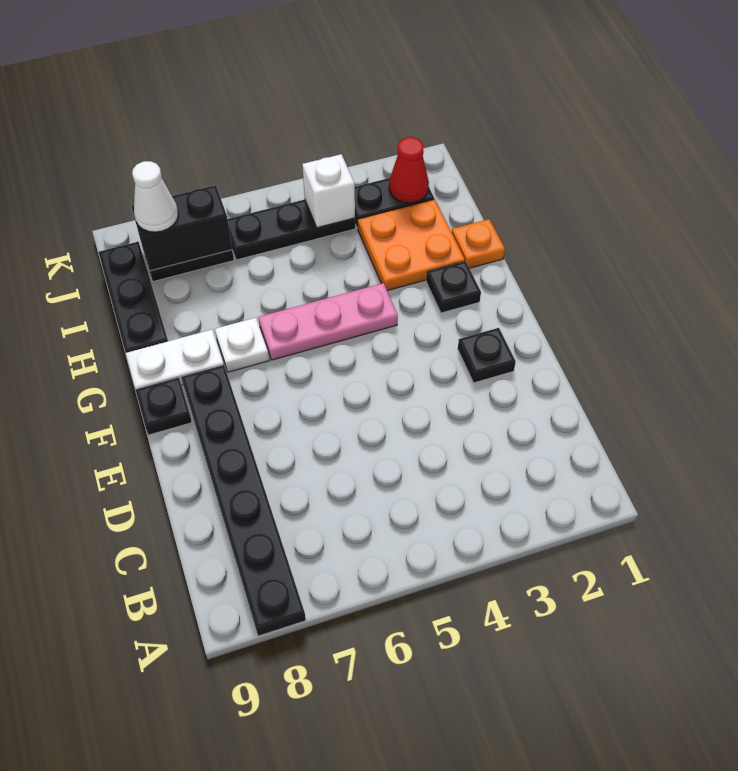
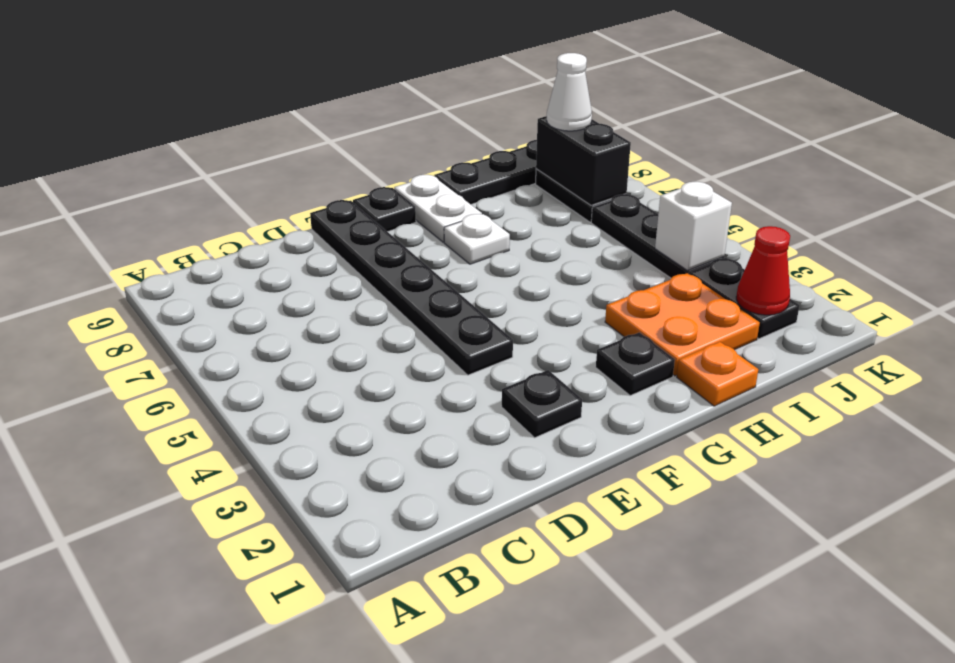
black 1x6 plate [181,365,306,636] -> black 1x6 plate turned to [310,200,513,375]
pink 1x3 plate [258,283,398,360] -> none

